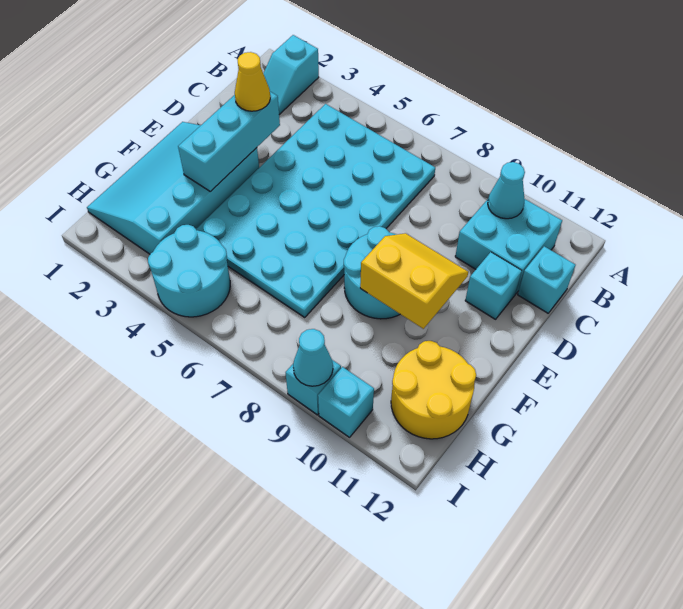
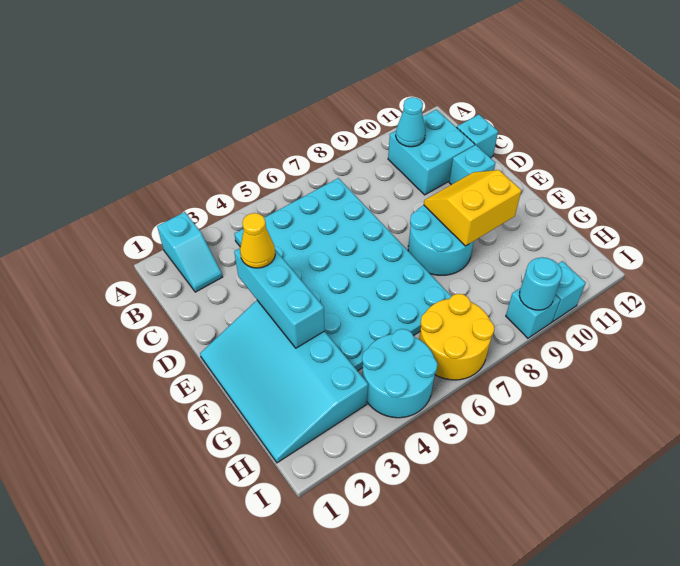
yellow 2x2 round brick [391,341,476,439] -> yellow 2x2 round brick moved to [419,294,494,380]
cyan 1x1 cone [293,329,333,386] -> cyan 1x1 round brick [519,257,562,310]

